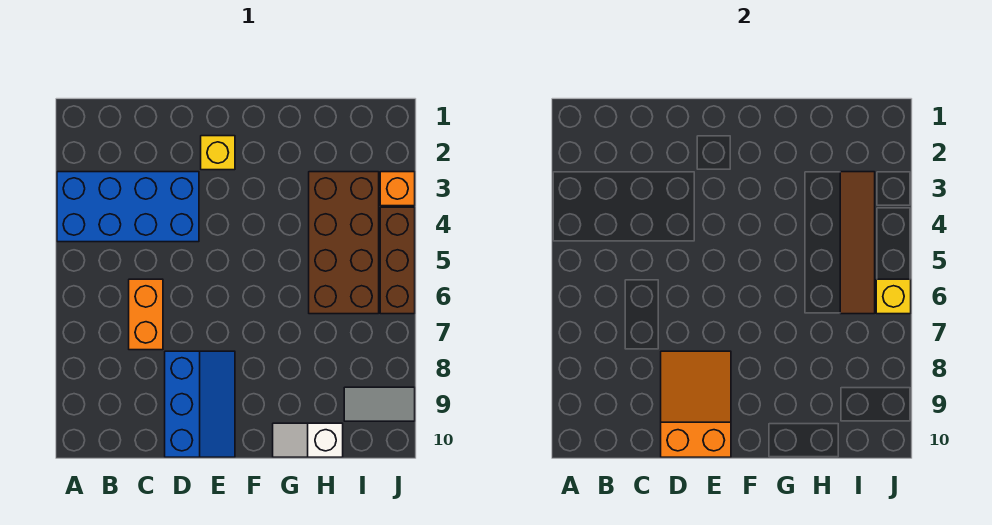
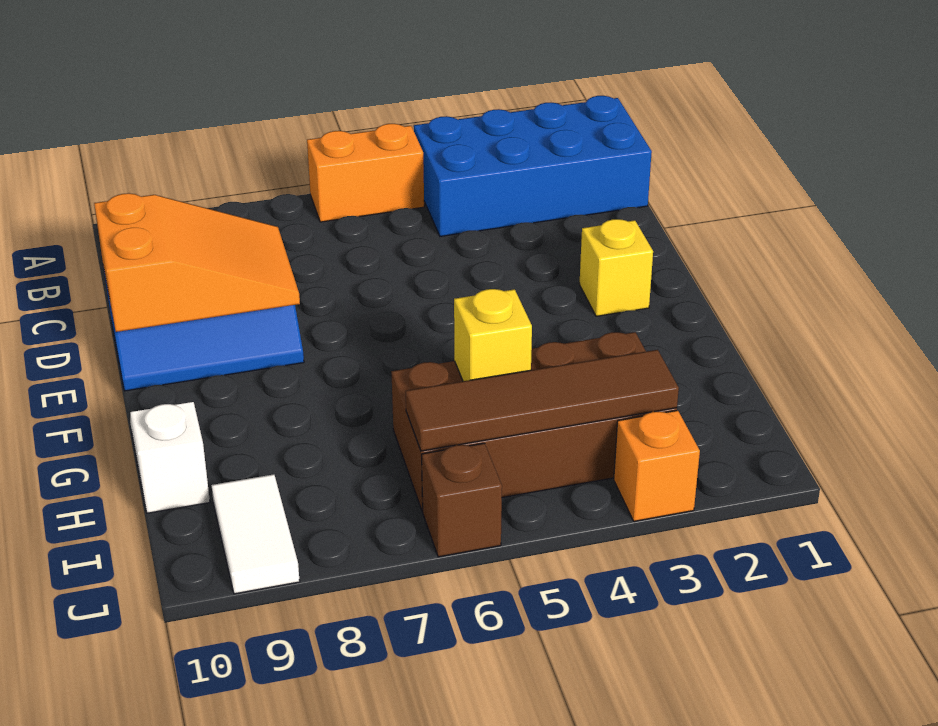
blue 2x4 brick [57,172,199,242] -> blue 2x4 brick turned to [414,96,652,236]
orange 1x2 brick [129,279,163,350] -> orange 1x2 brick moved to [307,124,424,222]
grey 1x2 tile [344,387,415,421] -> white 1x2 tile [211,474,300,594]
brown 1x3 brick [380,207,415,314] -> brown 1x1 brick [422,443,502,557]
yellow 1x1 brick [876,279,911,314] -> yellow 1x1 brick moved to [454,289,532,381]

